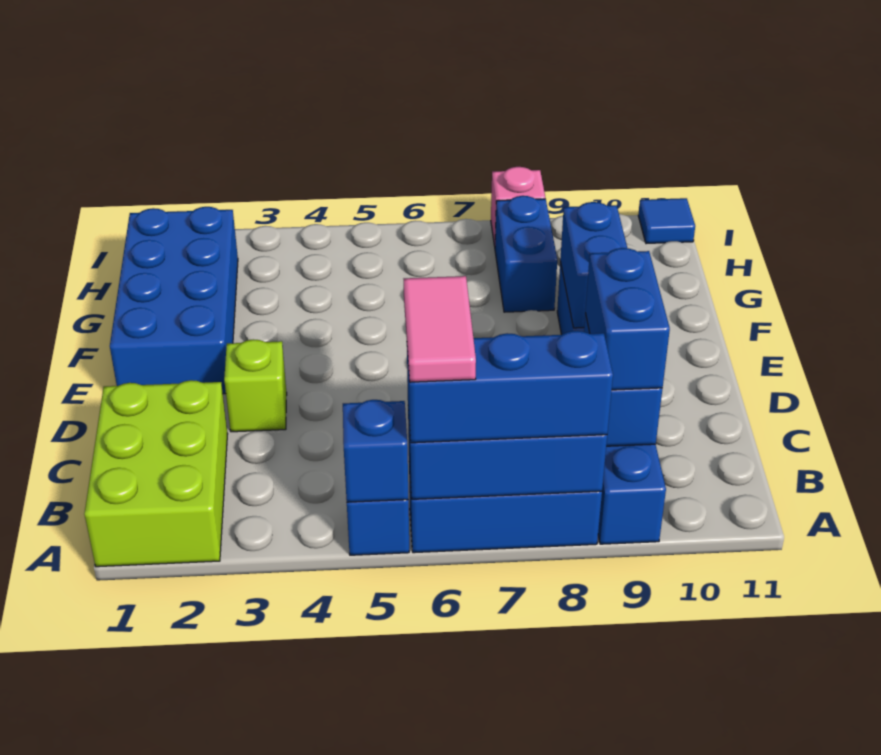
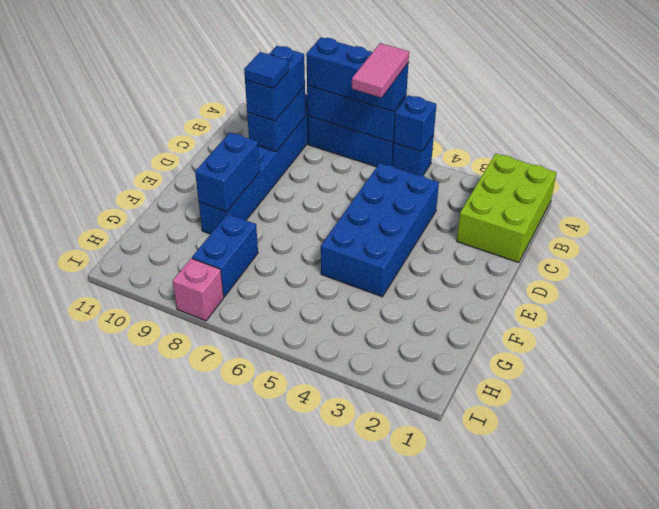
lime 1x1 brick [224,339,287,432] -> none
blue 2x4 brick [110,207,238,394] -> blue 2x4 brick moved to [321,163,439,297]
blue 1x1 tile [638,198,695,244] -> blue 1x1 tile moved to [244,52,289,88]

